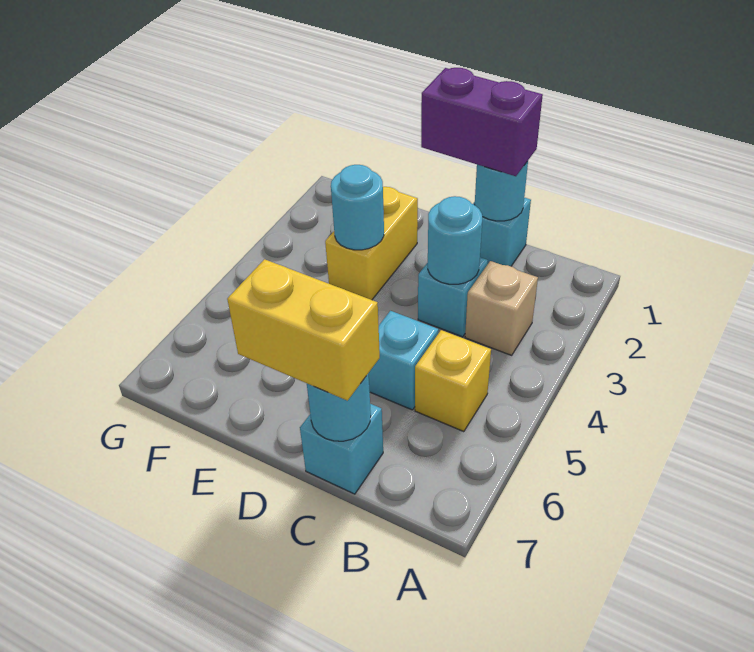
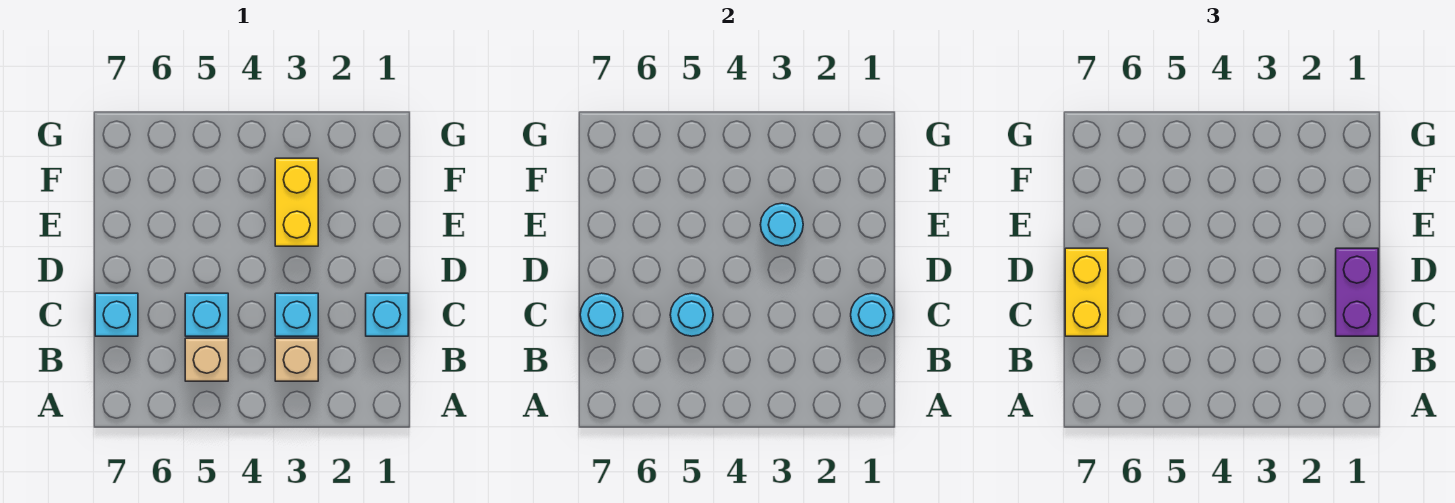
yellow 1x1 brick [415,330,491,432] -> tan 1x1 brick [185,338,228,381]
cyan 1x1 round brick [428,196,482,284] -> cyan 1x1 round brick moved to [670,293,713,336]
yellow 1x2 brick [325,187,418,300] -> yellow 1x2 brick turned to [275,158,318,246]

